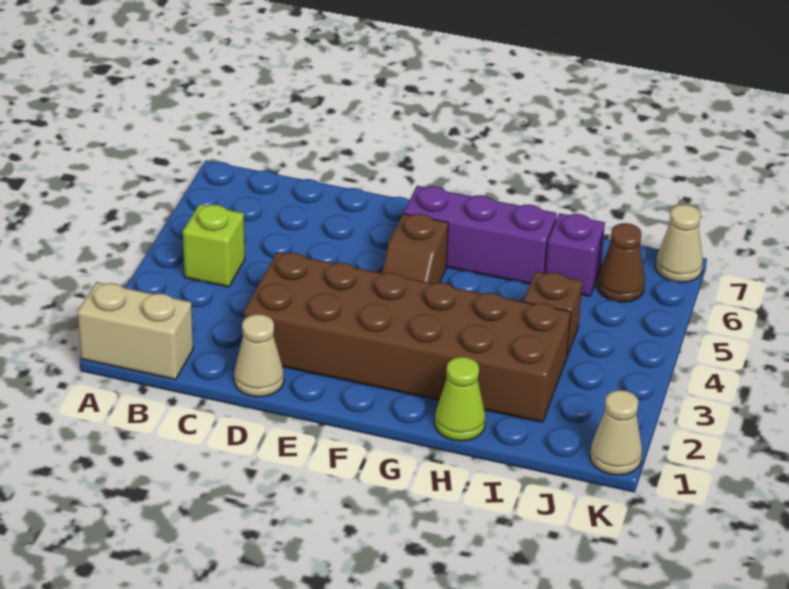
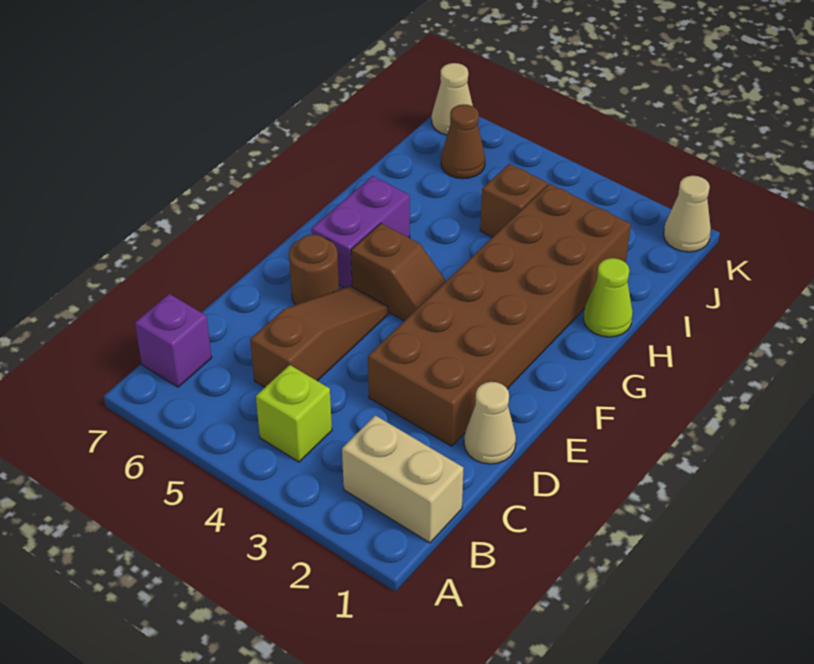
tan 1x2 brick [77,282,193,380] -> tan 1x2 brick turned to [342,415,463,543]
none -> brown 1x3 slope [250,286,388,387]
none -> brown 1x1 round brick [289,235,339,305]
purple 1x3 brick [404,186,557,284] -> purple 1x2 brick [312,176,410,288]
purple 1x1 brick [545,213,605,296] -> purple 1x1 brick moved to [135,294,212,387]

